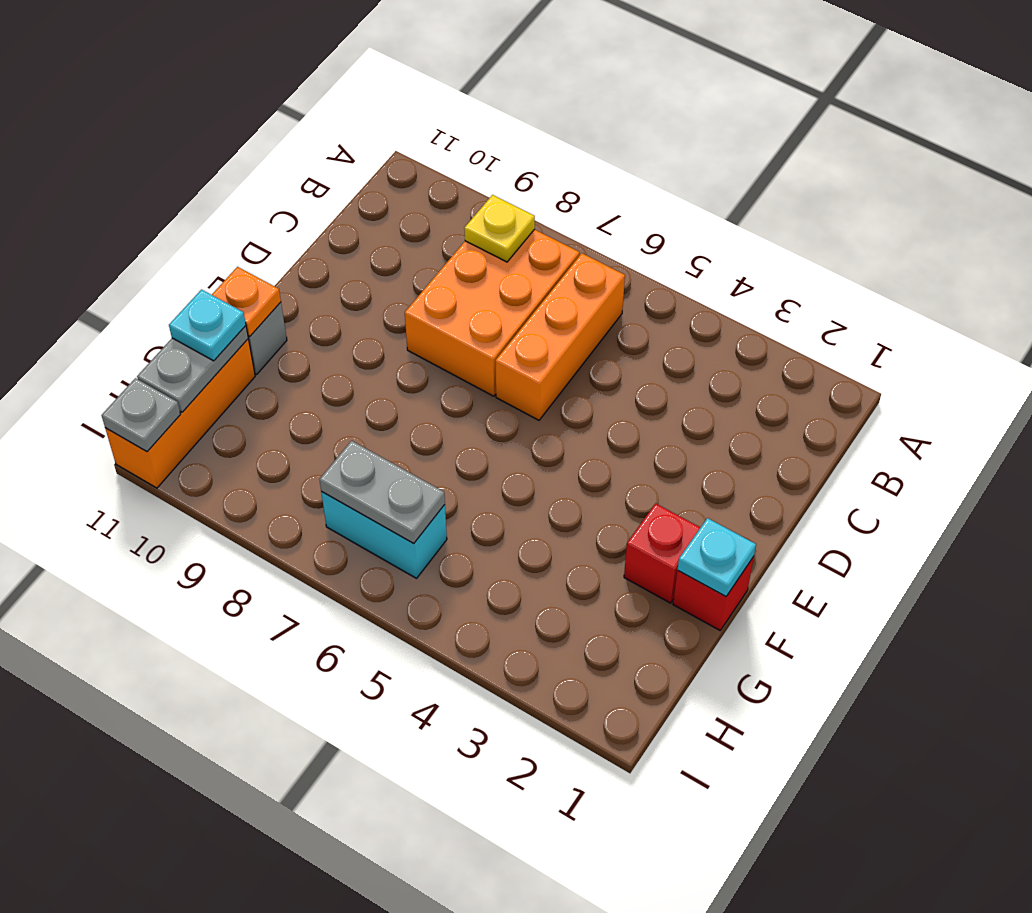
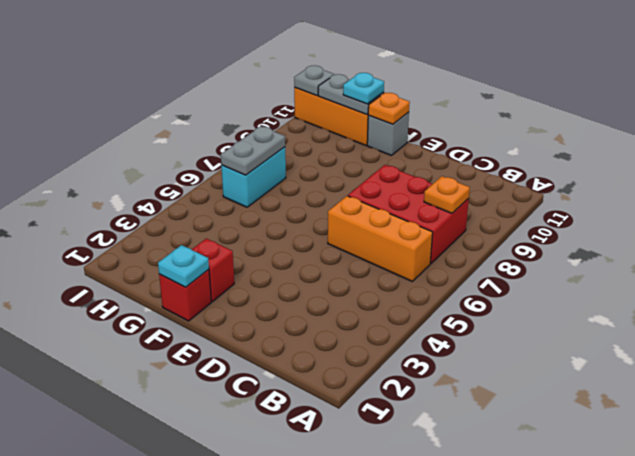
orange 2x3 brick [405,229,579,396] -> red 2x3 brick [348,165,469,263]
yellow 1x1 plate [464,195,535,262] -> orange 1x1 plate [424,176,470,213]

